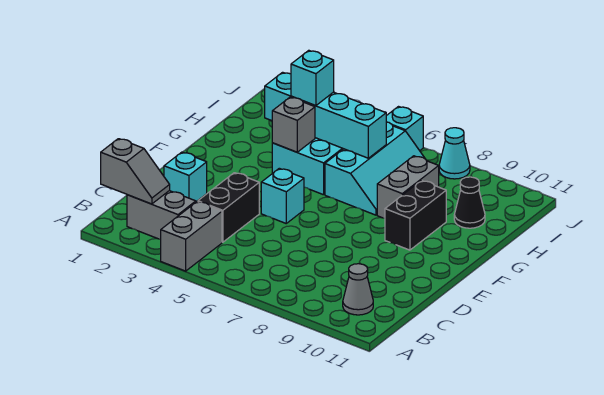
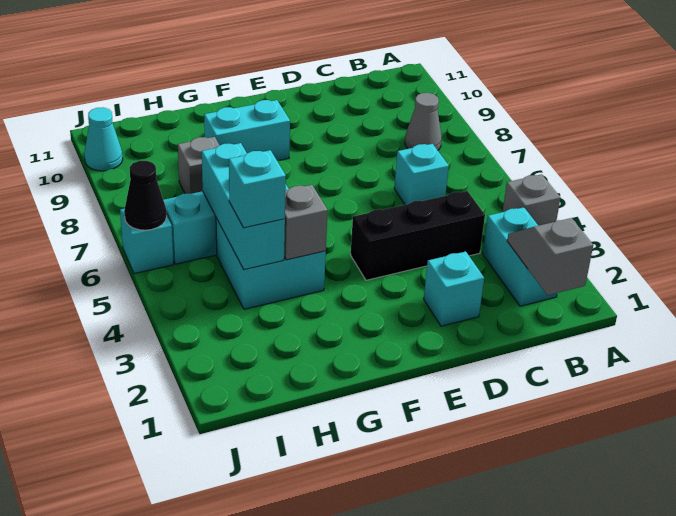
grey 1x2 brick [161,202,222,271] -> grey 1x1 brick [503,174,561,226]
grey 1x2 brick [127,191,196,239] -> cyan 1x2 brick [483,207,557,306]
grey 1x1 cone [343,264,373,315] -> grey 1x1 cone moved to [405,93,442,150]
black 1x2 brick [198,173,259,242] -> black 1x3 brick [351,191,485,280]
cyan 1x1 brick [261,168,304,223] -> cyan 1x1 brick moved to [394,144,449,205]
black 1x2 brick [385,181,446,250] -> cyan 1x2 brick [204,100,290,161]
grey 1x2 brick [377,156,439,218] -> grey 1x1 brick [178,137,219,194]
cyan 1x4 brick [265,72,386,158] -> cyan 1x3 brick [202,143,285,270]
black 1x1 cone [454,177,485,228] -> black 1x1 cone moved to [124,161,167,230]
cyan 1x1 cone [439,128,470,179] -> cyan 1x1 cone moved to [84,107,123,171]

